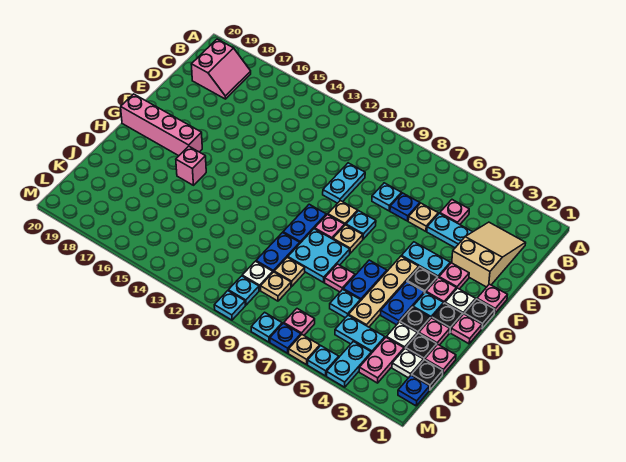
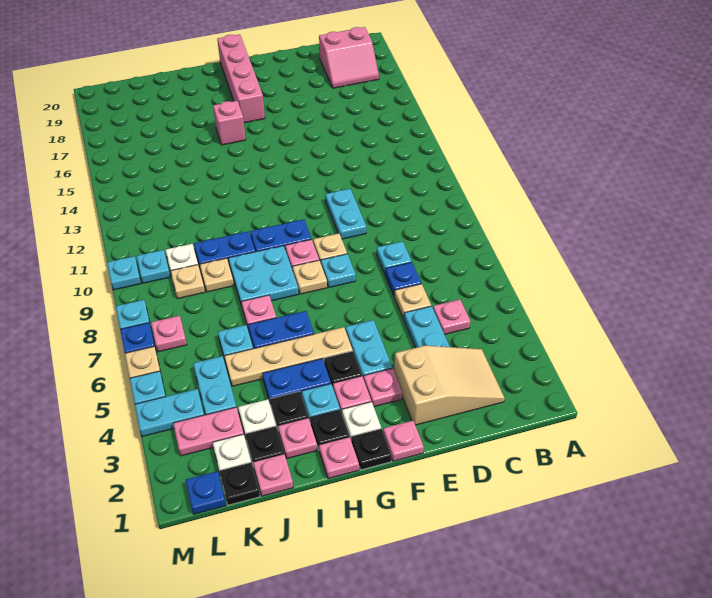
cyan 1x2 plate [323,163,365,203] -> cyan 1x2 plate turned to [325,189,366,239]

